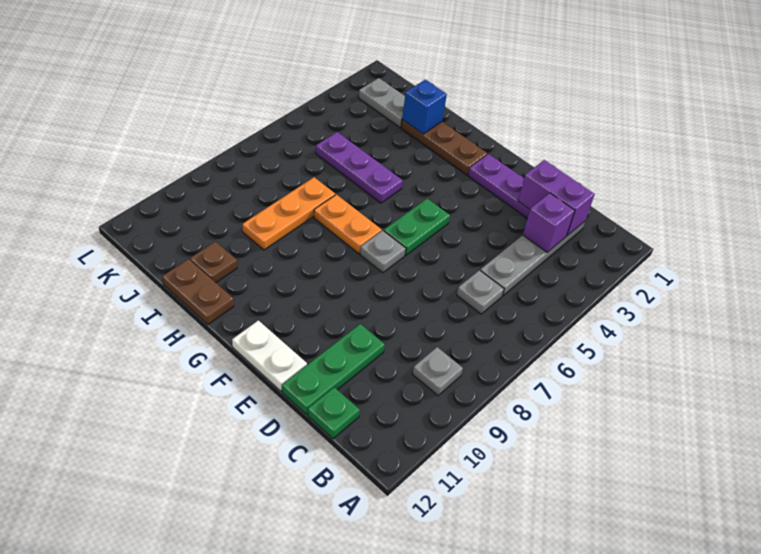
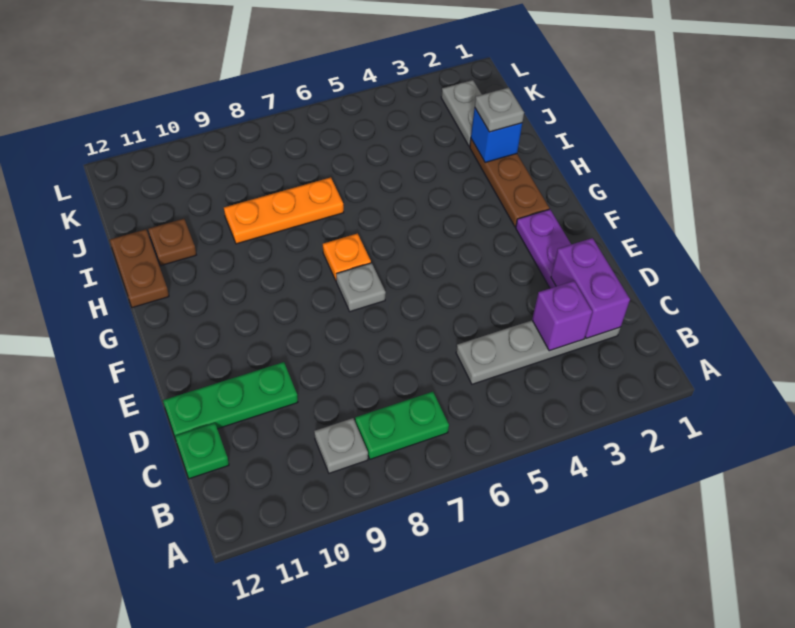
grey 1x1 plate [457,270,504,314] -> grey 1x1 plate moved to [475,87,524,132]
white 1x2 plate [232,320,307,391] -> none
green 1x2 plate [384,198,450,255] -> green 1x2 plate moved to [355,392,449,459]
orange 1x2 plate [314,195,382,254] -> orange 1x1 plate [323,234,371,280]
purple 1x3 plate [316,132,403,203] -> none

